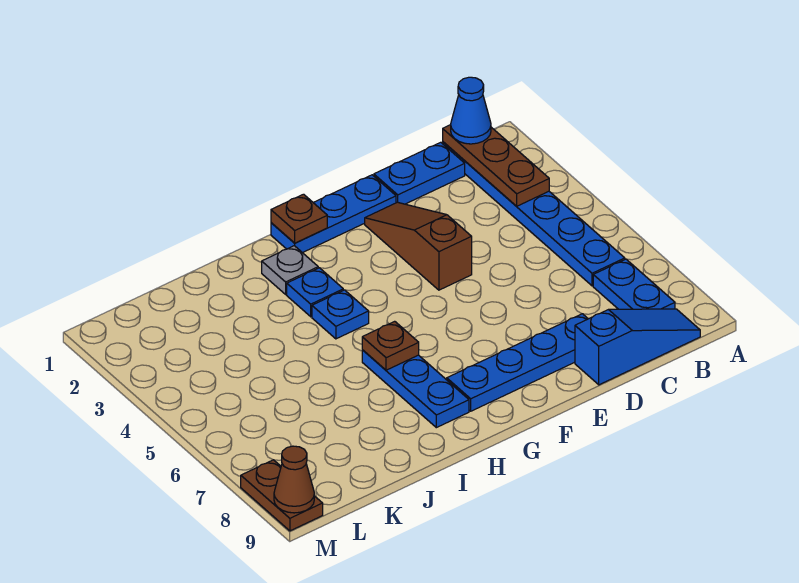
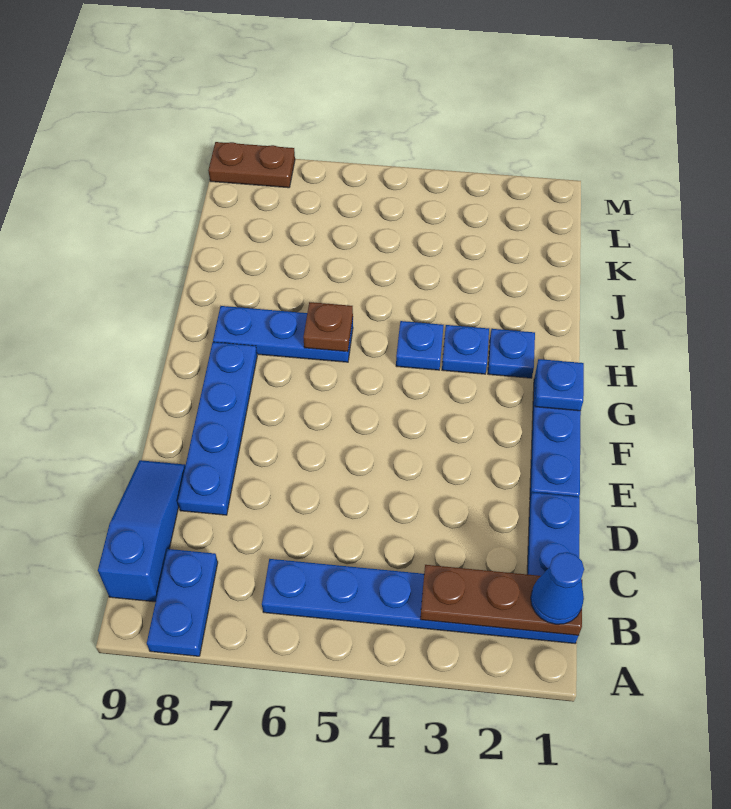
blue 1x2 plate [593,259,675,309] -> blue 1x2 plate turned to [147,549,218,656]
blue 1x3 slope [575,309,700,385] -> blue 1x3 slope turned to [98,460,185,602]
brown 1x3 slope [365,202,472,290] -> none
brown 1x1 plate [271,194,327,243] -> blue 1x1 plate [535,359,584,411]
grey 1x1 plate [262,246,318,294] -> blue 1x1 plate [488,329,535,378]
brown 1x1 cone [274,446,314,513] -> none

